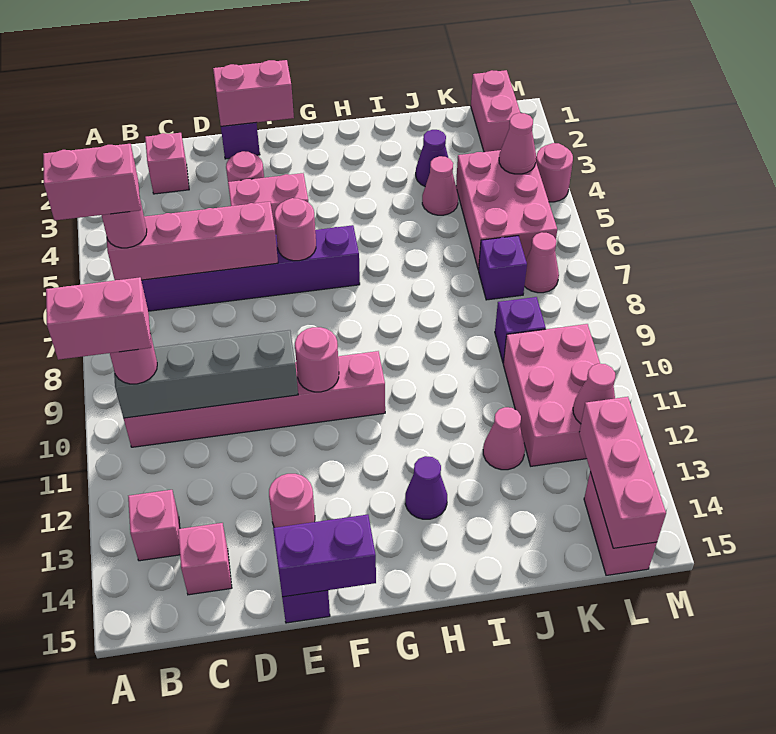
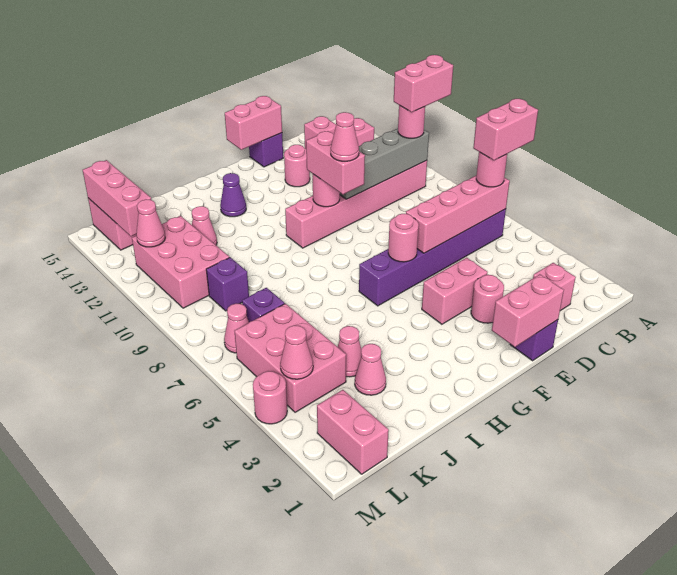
purple 1x2 brick [273,515,376,597] -> pink 1x2 brick [225,96,282,150]
none -> pink 1x2 brick [306,131,365,194]
none -> pink 1x1 cone [331,112,359,161]
purple 1x1 cone [416,130,448,186] -> pink 1x1 cone [355,344,386,395]

